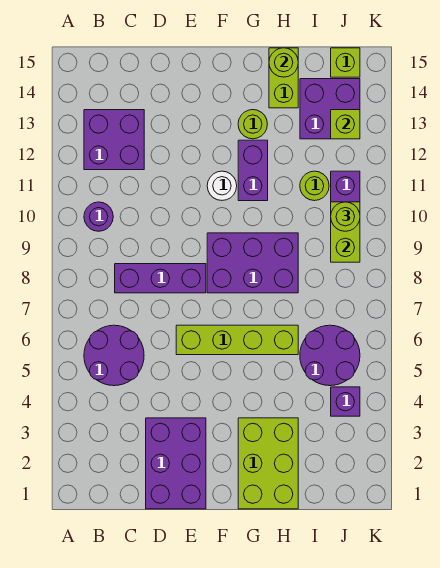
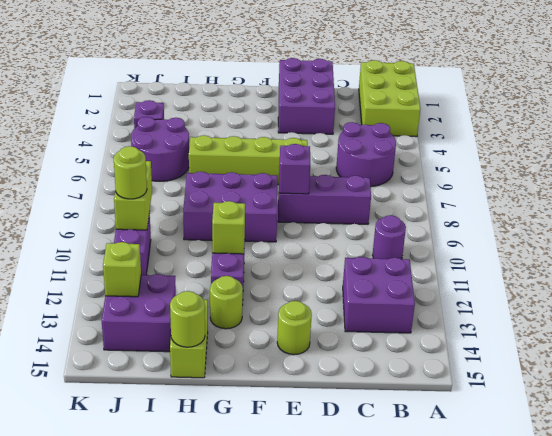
none -> purple 1x1 brick [279,144,310,194]
white 1x1 round brick [207,171,237,200] -> none
lime 2x3 brick [238,418,298,509] -> lime 2x3 brick moved to [359,60,420,137]
lime 1x1 round brick [300,171,329,201] -> lime 1x1 round brick moved to [277,301,312,355]
lime 1x1 brick [331,48,360,77] -> lime 1x1 brick moved to [212,201,245,254]

